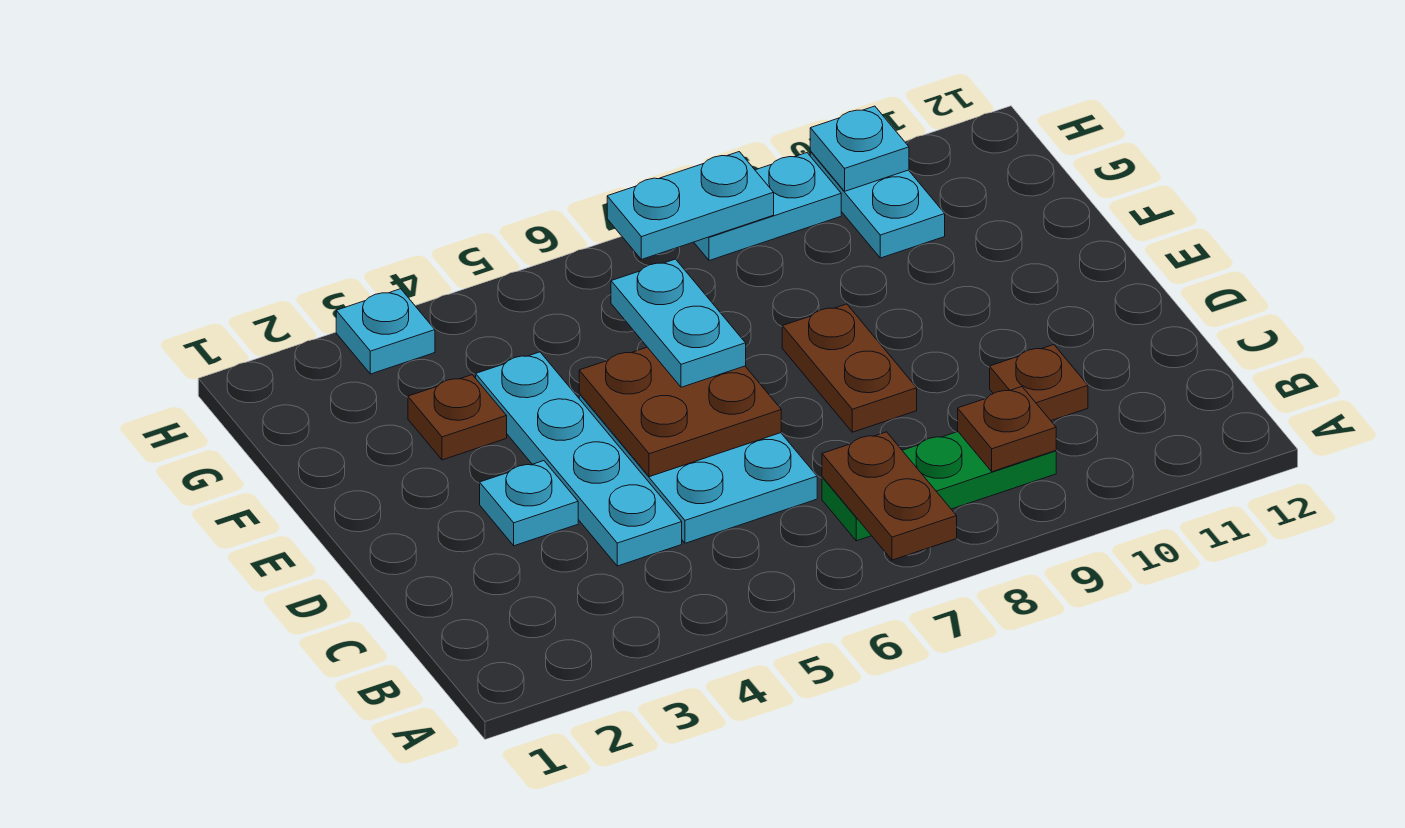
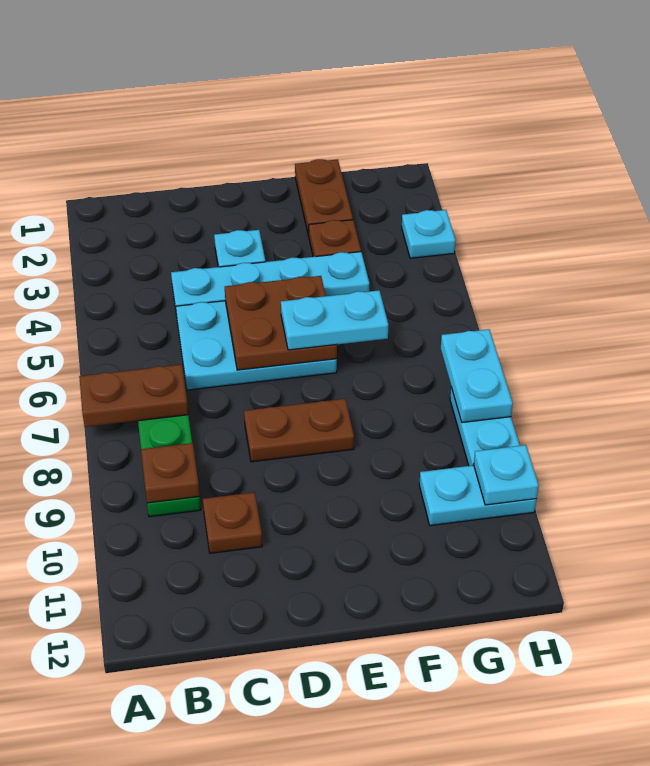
none -> brown 1x2 plate [295,159,353,236]

